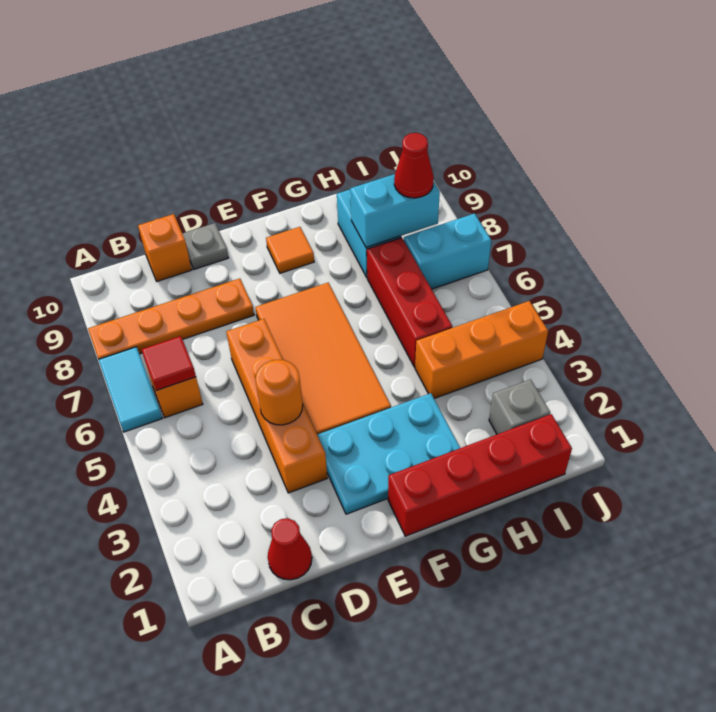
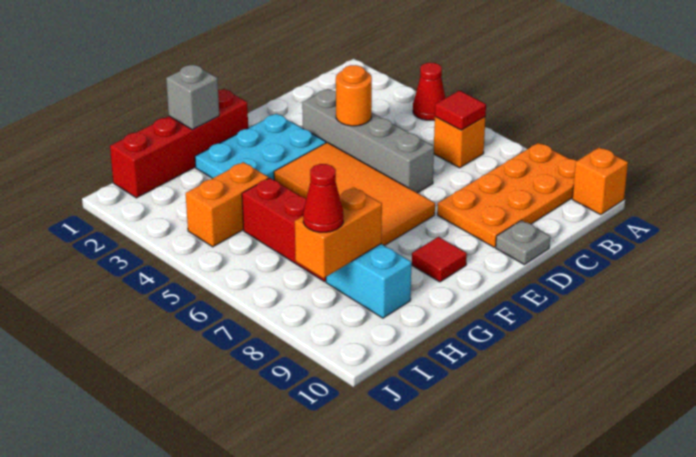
cyan 1x2 tile [99,347,162,432] -> none
orange 1x4 plate [88,279,254,359] -> orange 2x4 plate [437,143,577,247]
red 1x1 cone [268,518,312,580] -> red 1x1 cone moved to [413,63,445,120]
orange 1x1 brick [138,214,192,281] -> orange 1x1 brick moved to [572,148,628,215]
orange 1x4 brick [226,319,327,493] -> grey 1x4 brick [302,89,434,193]
orange 1x1 tile [266,227,314,273] -> red 1x1 tile [412,237,467,282]
orange 1x3 brick [415,301,548,398] -> orange 1x2 brick [186,162,269,247]
cyan 1x2 brick [350,174,440,247] -> orange 1x2 brick [295,187,382,278]
grey 1x1 brick [489,379,550,434] -> grey 1x1 brick moved to [166,64,219,130]
cyan 1x2 brick [404,214,491,289] -> none

